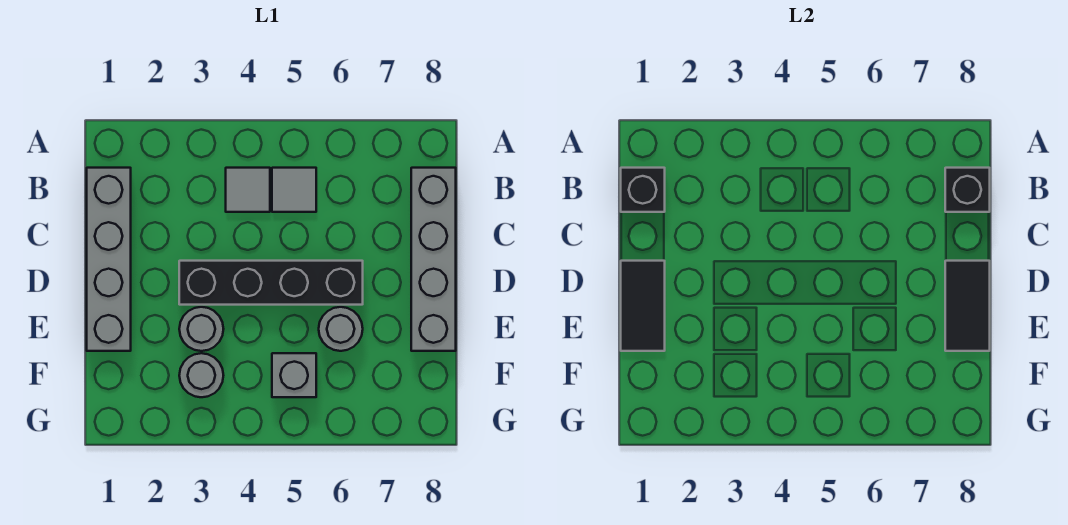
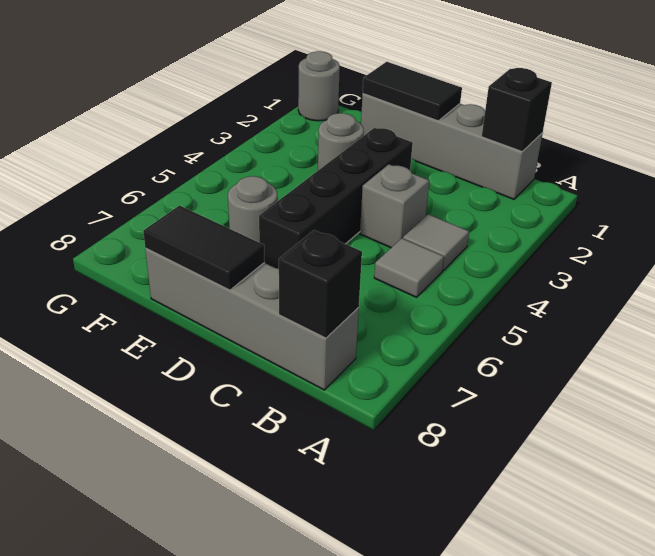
grey 1x1 round brick [179,353,223,397] -> grey 1x1 round brick moved to [298,51,340,121]
grey 1x1 brick [272,353,316,397] -> grey 1x1 brick moved to [360,164,429,248]

